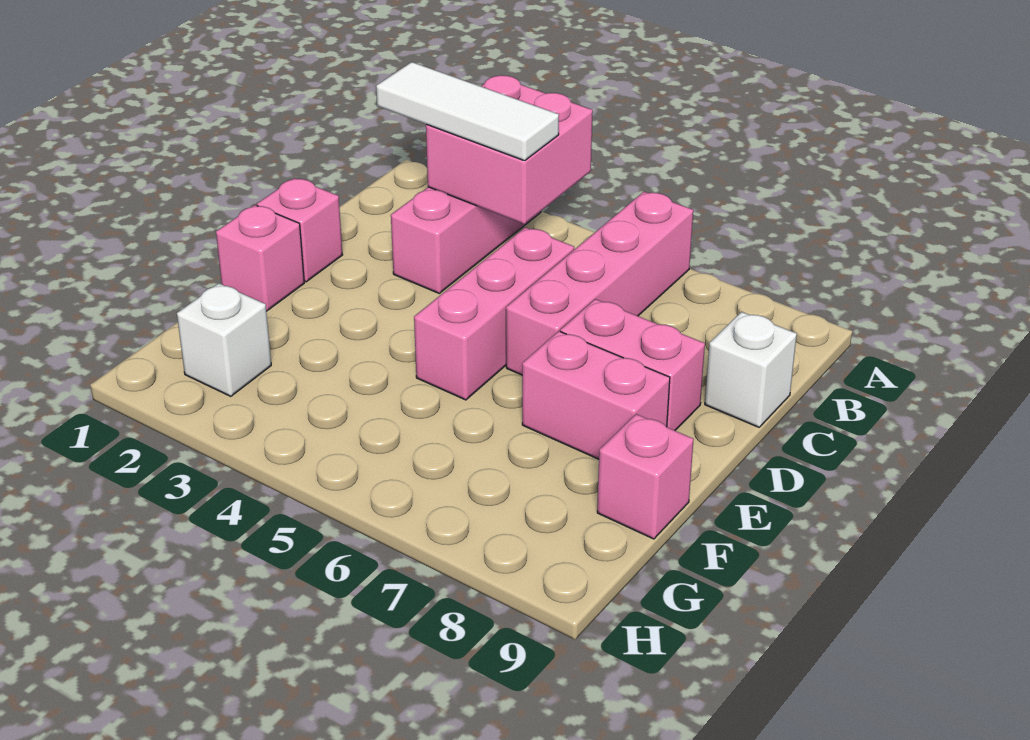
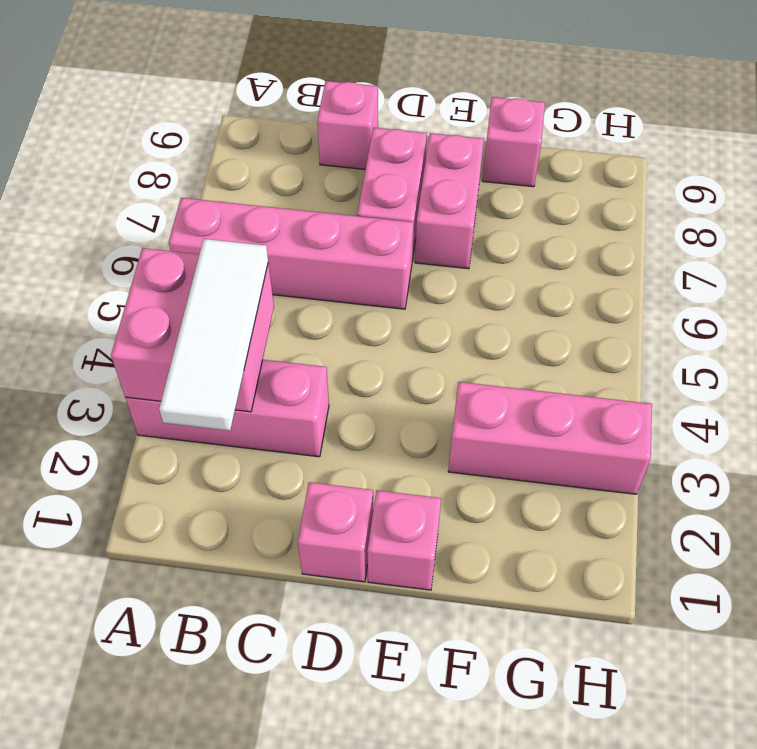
pink 1x3 brick [414,227,574,400] -> pink 1x3 brick moved to [448,382,652,494]
white 1x1 brick [705,312,797,427] -> pink 1x1 brick [317,81,378,169]
white 1x1 brick [177,283,271,396] -> none

